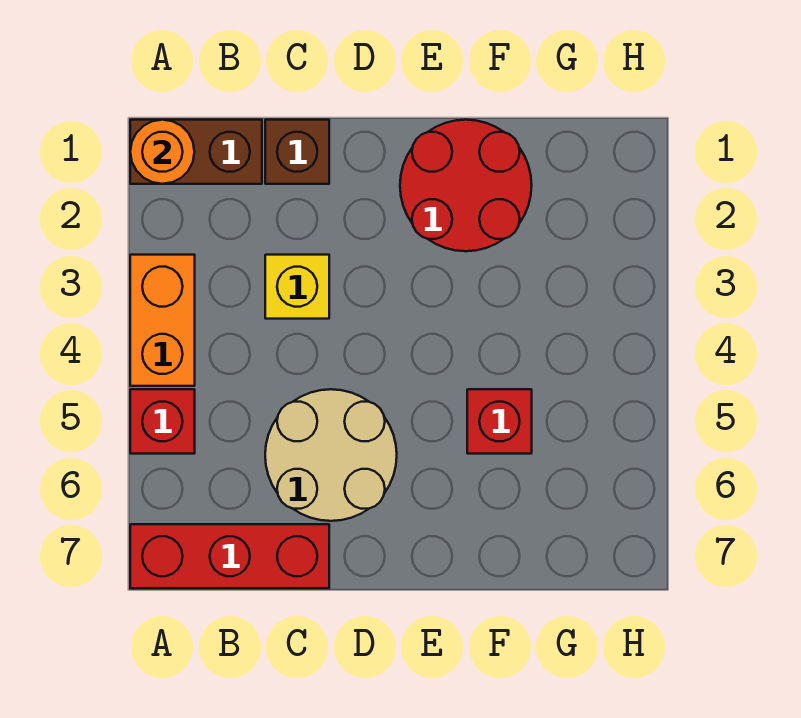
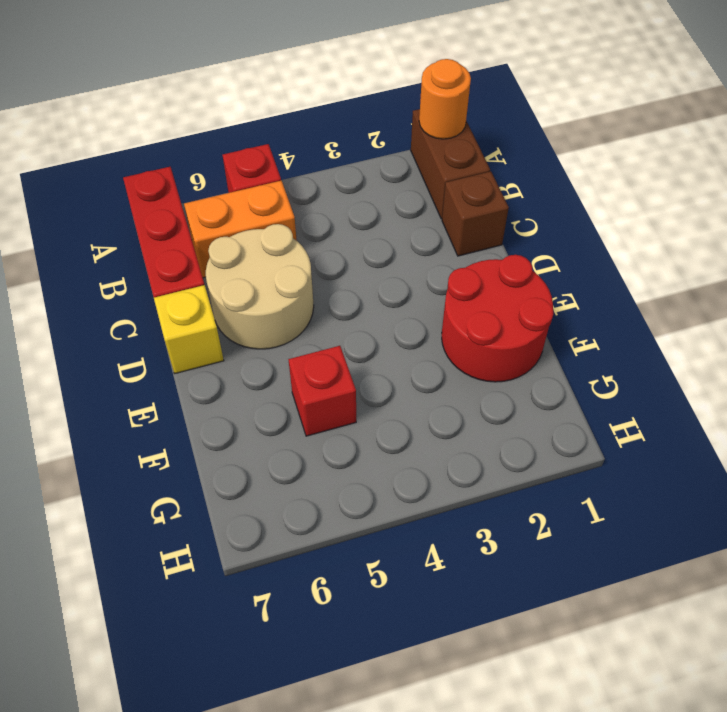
orange 1x2 brick [130,255,195,386] -> orange 1x2 brick moved to [184,181,297,278]
yellow 1x1 brick [265,255,329,319] -> yellow 1x1 brick moved to [154,285,224,374]

